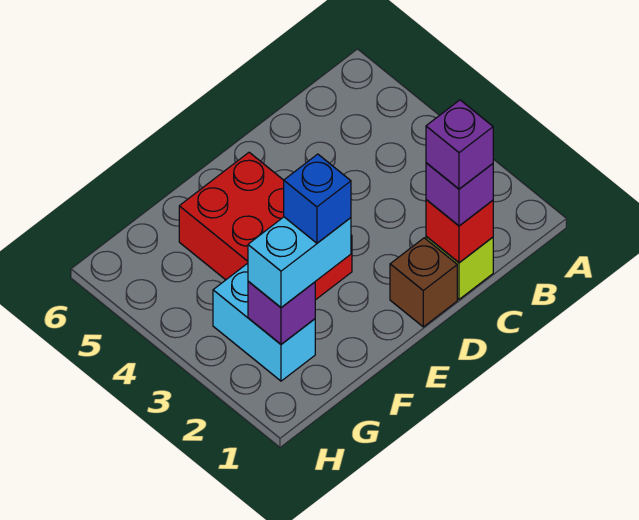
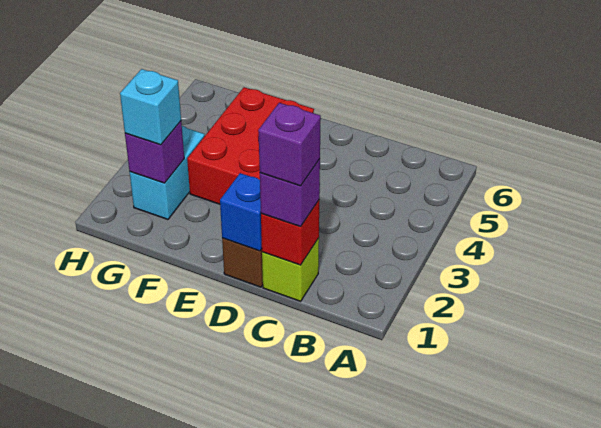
cyan 1x2 brick [248,217,351,308] -> cyan 1x1 brick [120,69,181,145]
blue 1x1 brick [284,154,351,243] -> blue 1x1 brick moved to [220,173,262,251]

